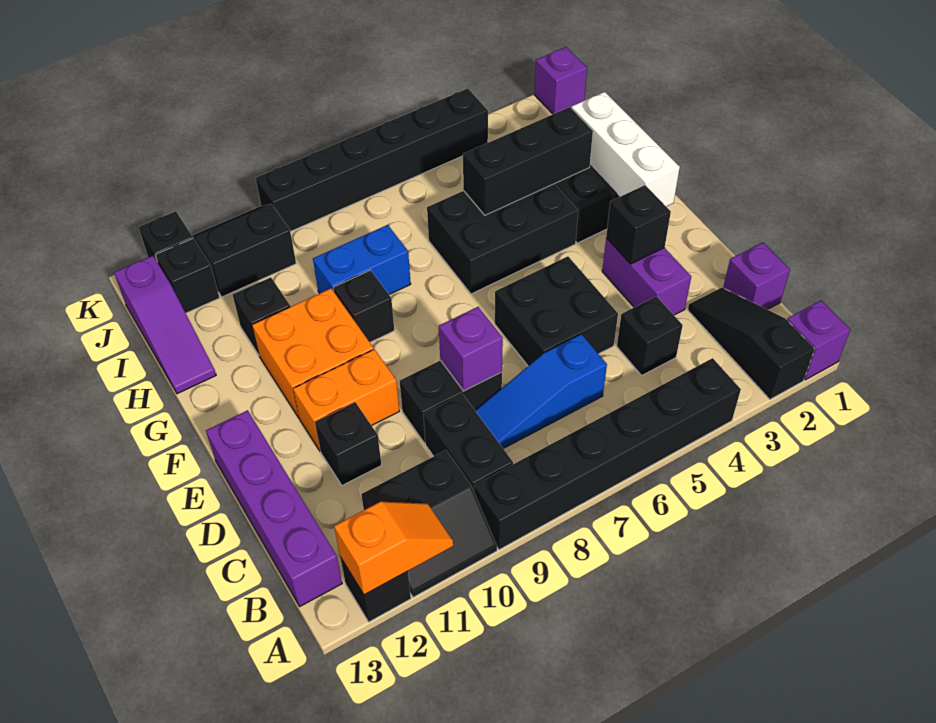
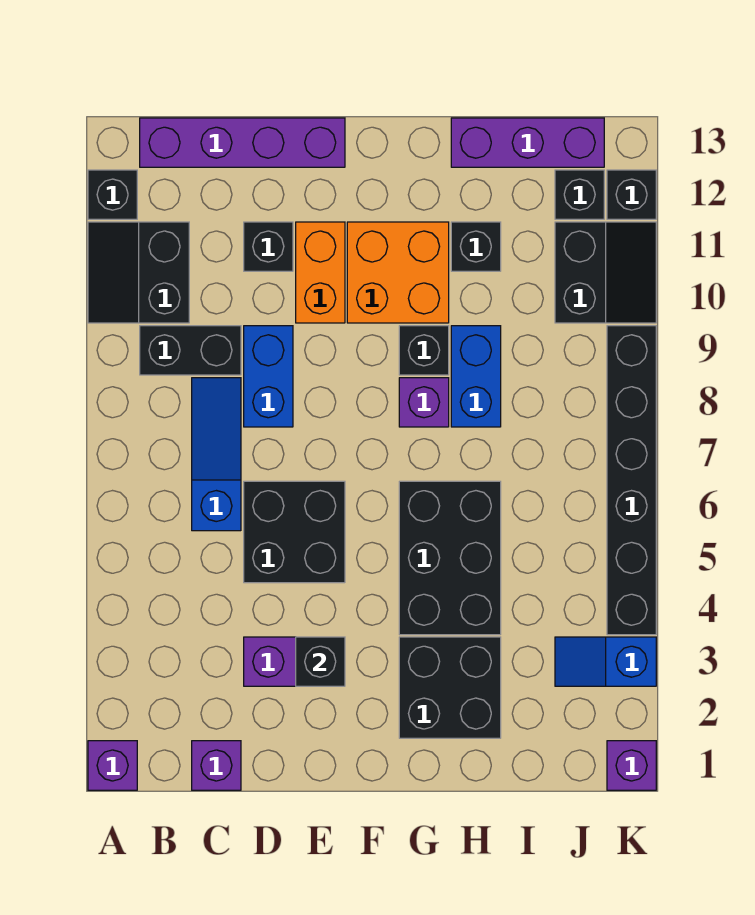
black 1x3 slope [688,288,815,399] -> none
black 1x6 brick [474,358,741,550] -> none
orange 1x2 slope [334,502,453,595] -> none
black 1x1 brick [617,296,683,375] -> none
black 1x2 brick [400,360,502,443] -> blue 1x2 brick [244,326,293,427]
purple 1x1 brick [439,307,503,391] -> purple 1x1 brick moved to [399,378,449,427]
white 1x3 brick [571,92,680,207] -> none
black 1x3 brick [463,107,593,215] -> none
purple 1x3 slope [114,256,216,394] -> purple 1x3 brick [451,118,604,167]
none -> blue 1x2 slope [555,637,656,686]

